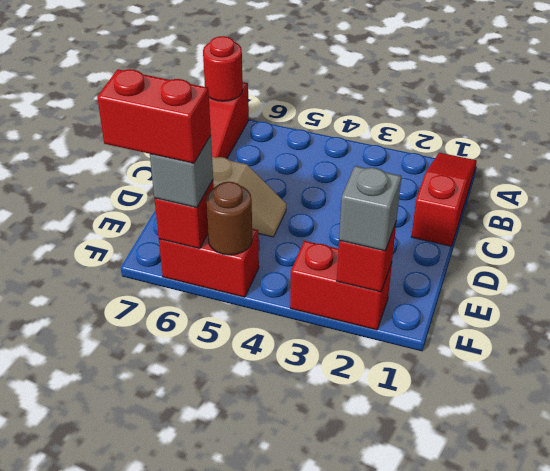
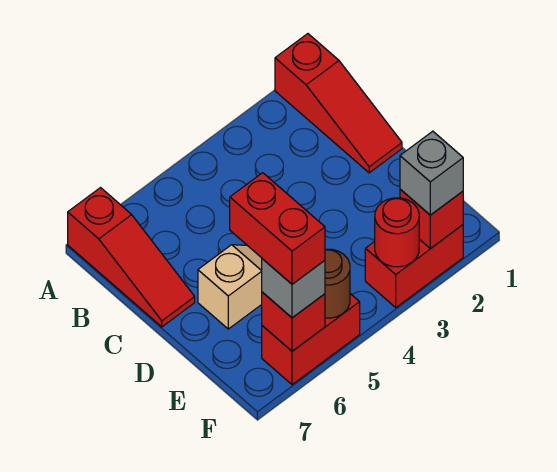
red 1x3 slope [411,153,477,246] -> red 1x3 slope turned to [275,34,402,173]
red 1x1 round brick [203,36,243,101] -> red 1x1 round brick moved to [375,198,419,267]
red 1x2 brick [97,69,211,163] -> red 1x2 brick turned to [230,173,325,284]

